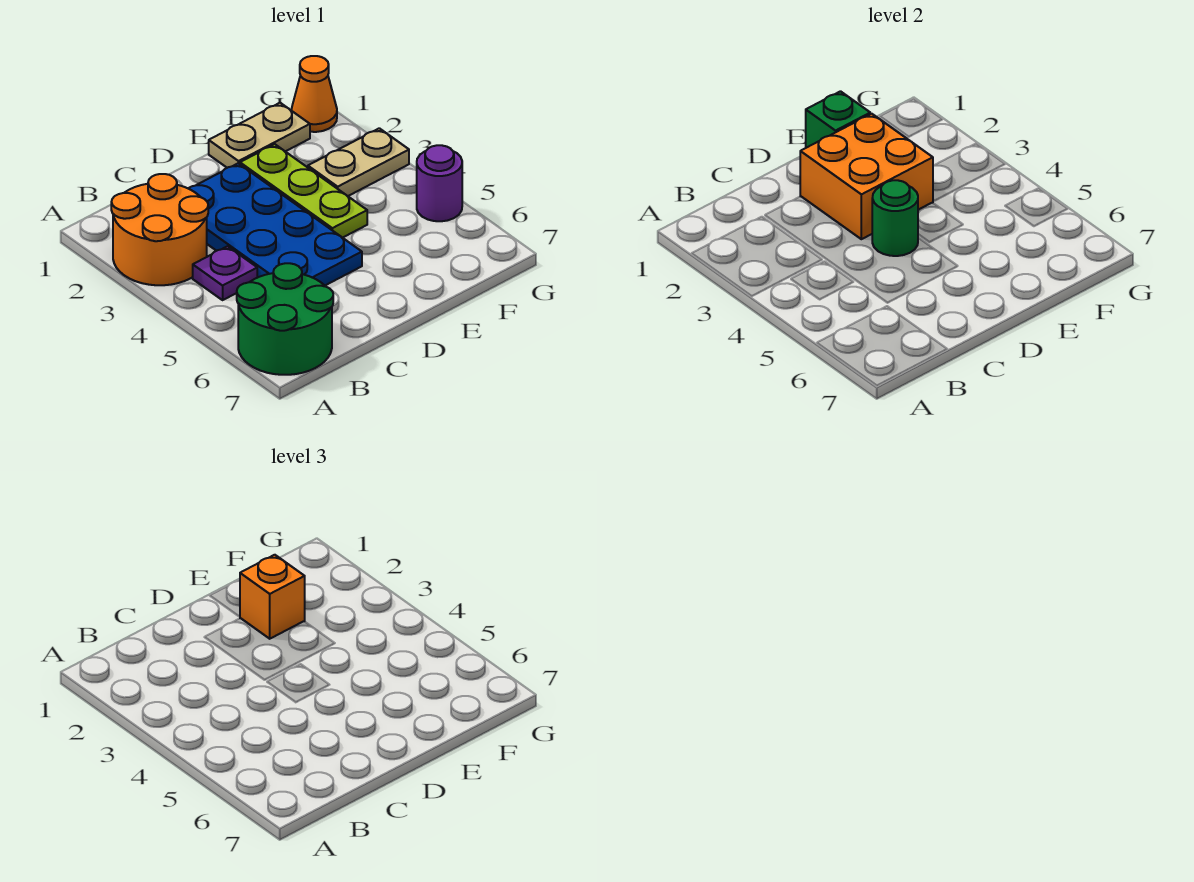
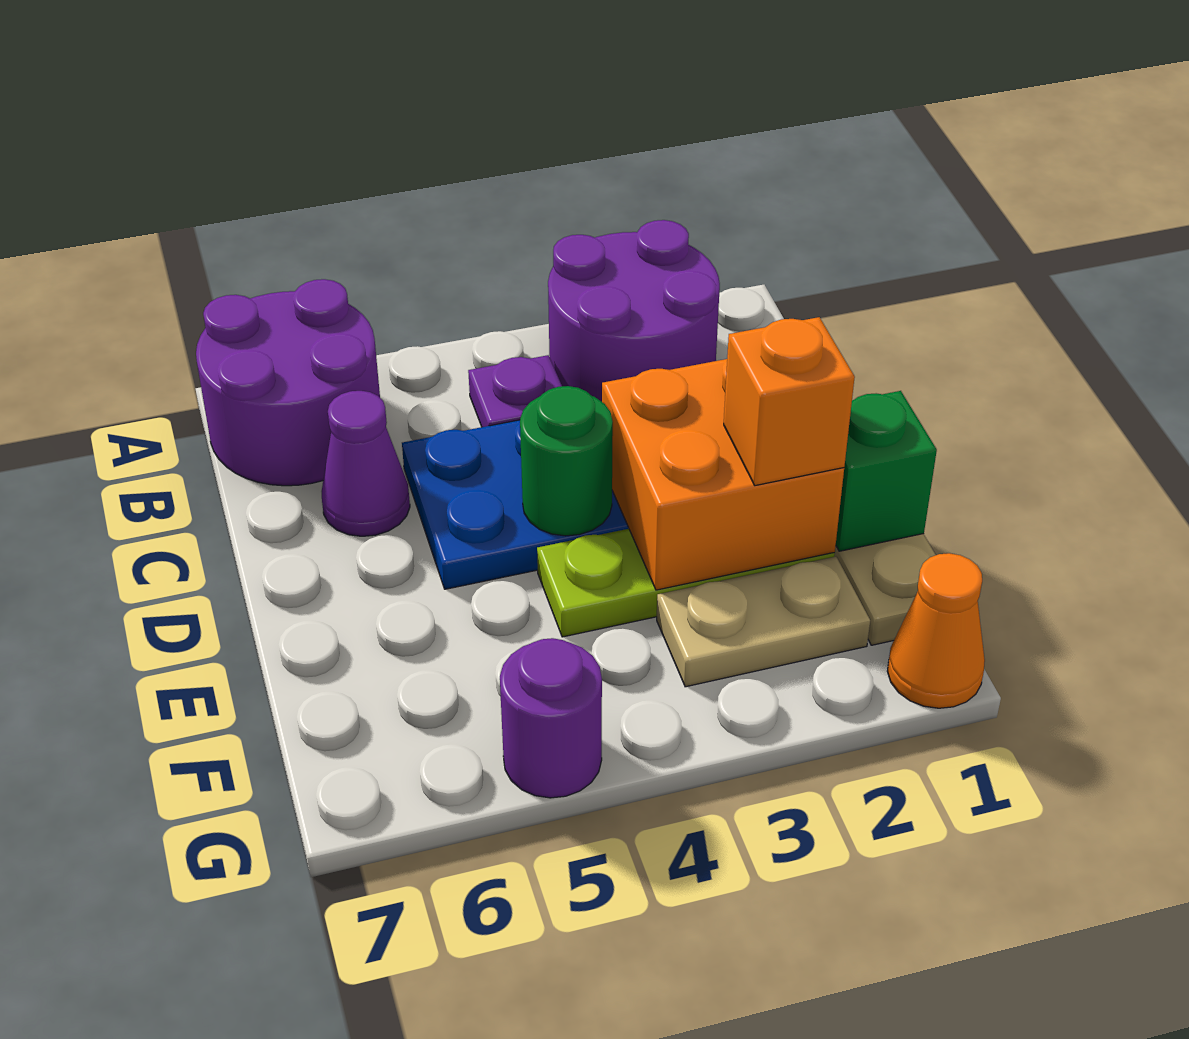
orange 2x2 round brick [111,174,208,285] -> purple 2x2 round brick [548,220,720,402]
green 2x2 round brick [237,263,333,375] -> purple 2x2 round brick [196,279,380,486]
none -> purple 1x1 cone [322,391,410,536]
tan 1x2 plate [308,128,409,196] -> tan 1x2 plate turned to [657,557,870,687]

